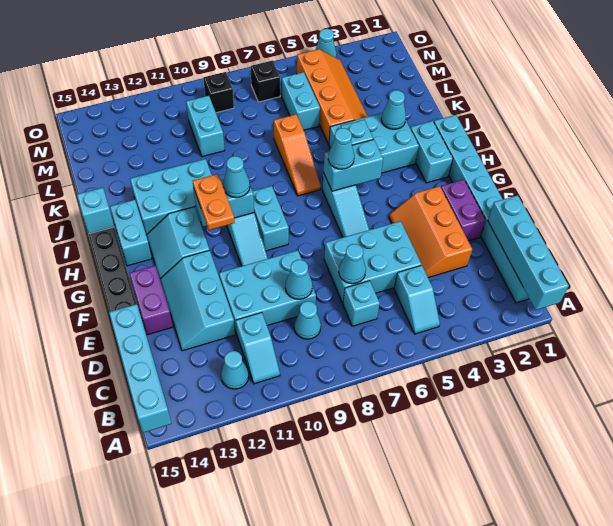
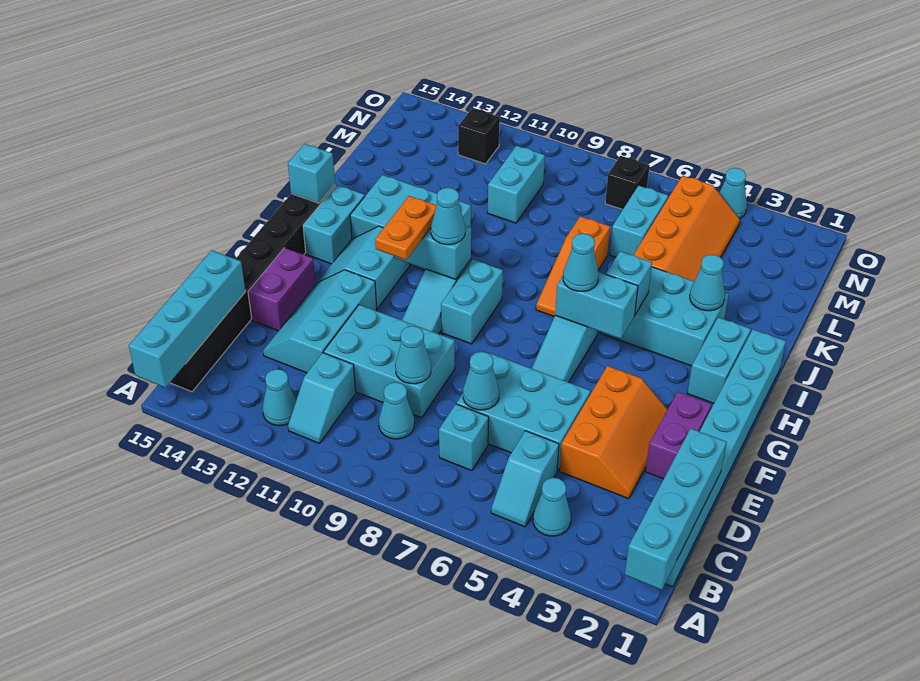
none -> cyan 1x1 cone [533,478,571,536]
orange 2x3 slope [389,186,472,278] -> orange 2x3 slope turned to [559,366,668,499]
black 1x1 brick [203,72,234,113] -> black 1x1 brick moved to [458,108,500,164]

